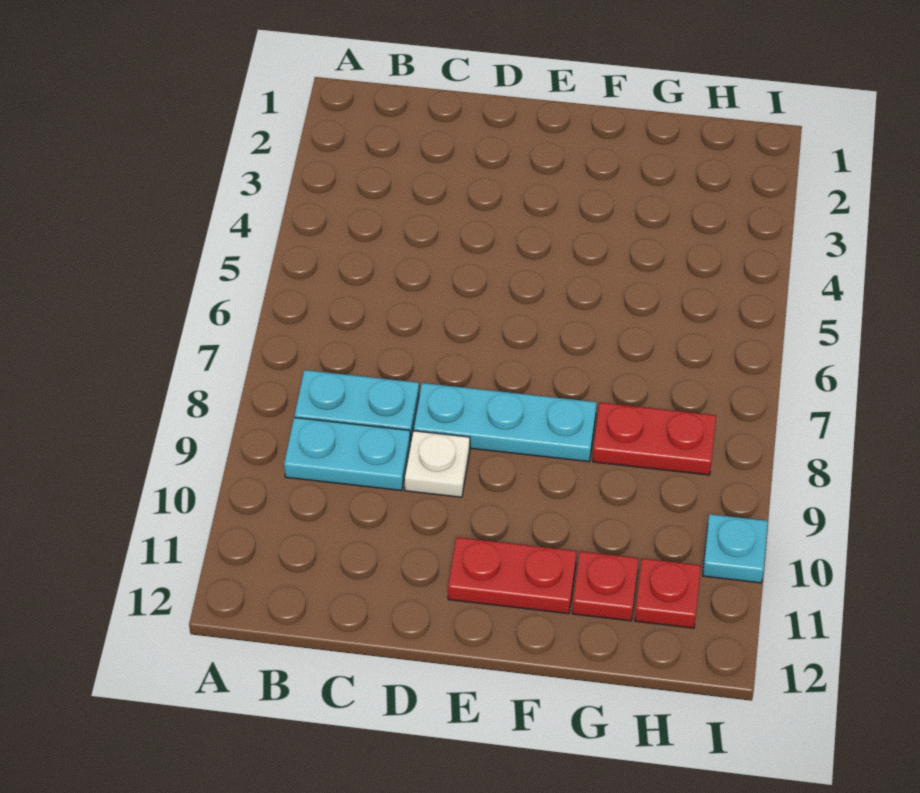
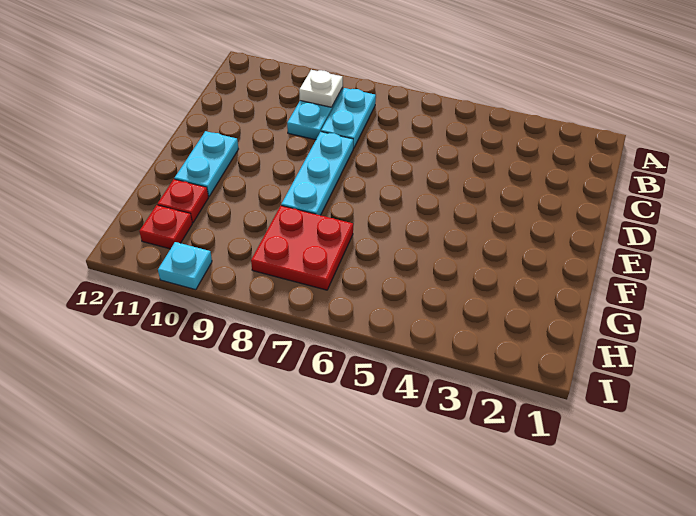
white 1x1 plate [404,431,470,497] -> white 1x1 plate moved to [299,70,343,107]
red 1x2 plate [448,537,577,614] -> cyan 1x2 plate [174,131,238,197]
red 1x2 plate [593,403,716,475] -> red 2x2 plate [251,206,353,290]

